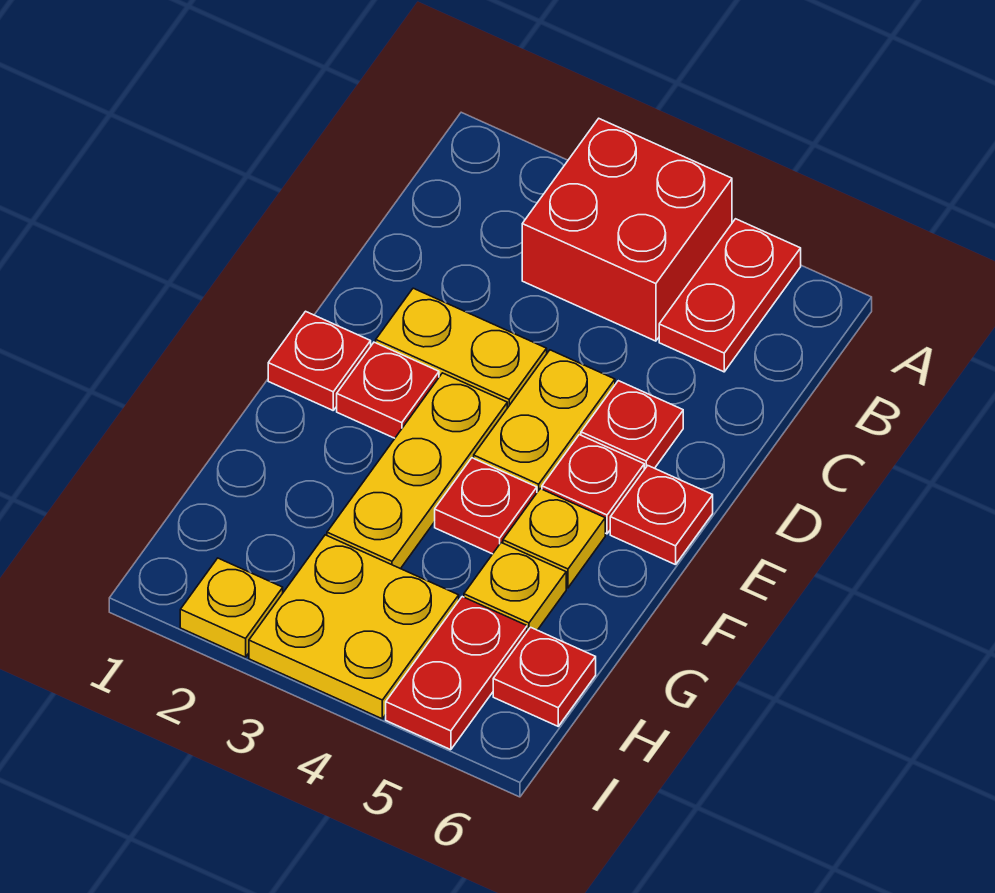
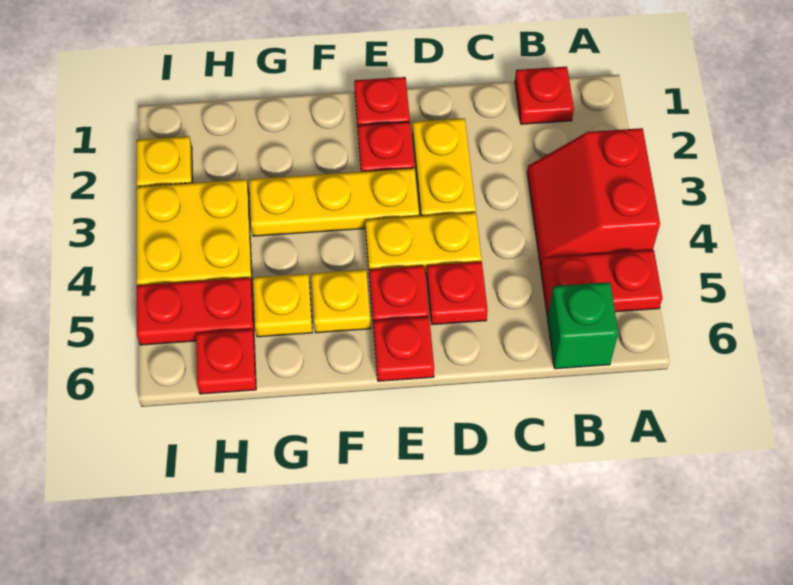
red 2x2 brick [522,119,732,341] -> red 2x2 slope [527,128,660,266]
none -> green 1x1 brick [547,282,618,369]
red 1x1 plate [435,458,537,554] -> red 1x1 plate moved to [515,67,574,124]

